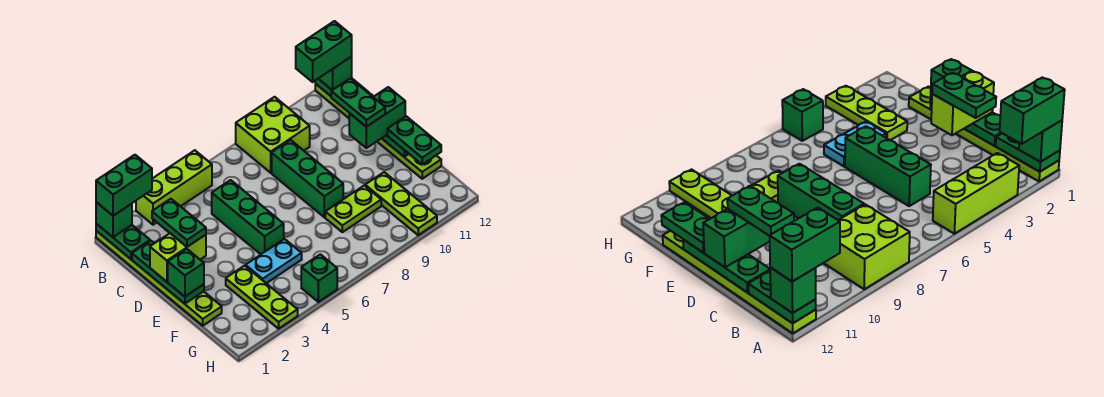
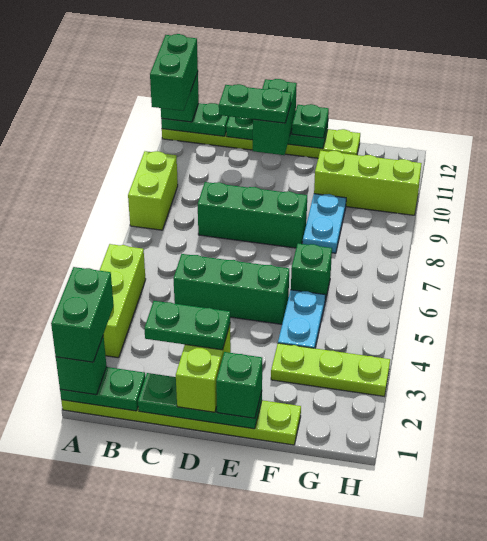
lime 2x2 brick [236,97,310,173] -> lime 1x2 brick [128,151,178,230]
green 1x2 plate [387,116,441,164] -> green 1x1 plate [292,104,329,138]
lime 1x2 plate [325,186,381,232] -> cyan 1x2 plate [303,194,346,253]
lime 1x3 plate [365,172,437,235] -> lime 1x3 brick [314,151,422,215]
green 1x1 brick [301,254,337,302] -> green 1x1 brick moved to [291,243,332,301]

